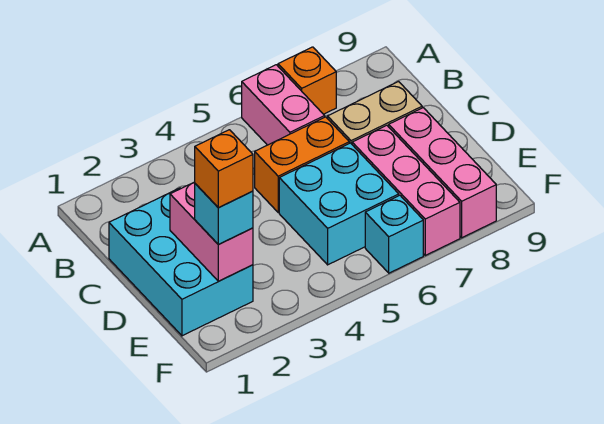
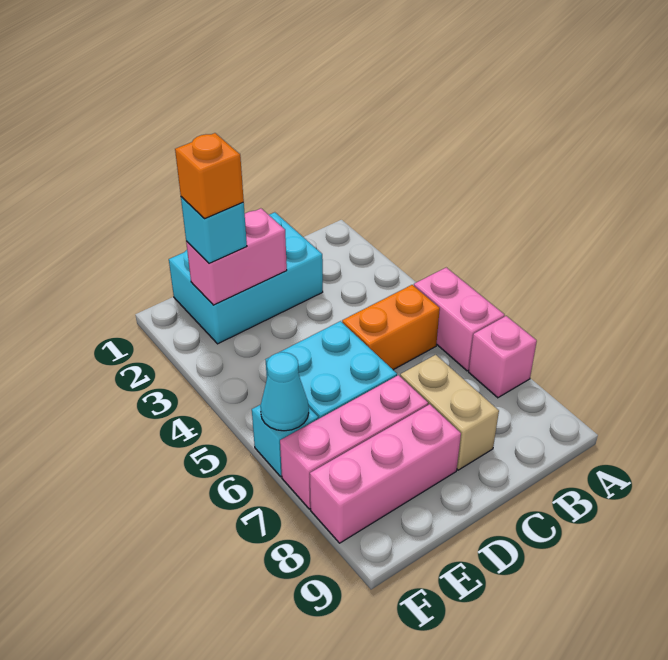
pink 1x2 brick [242,65,325,145] -> pink 1x2 brick turned to [414,268,505,371]
orange 1x1 brick [278,47,336,114] -> pink 1x1 brick [469,316,537,398]
orange 1x2 brick [255,117,349,212] -> orange 1x2 brick turned to [342,285,440,370]
none -> cyan 1x1 cone [260,352,309,431]

